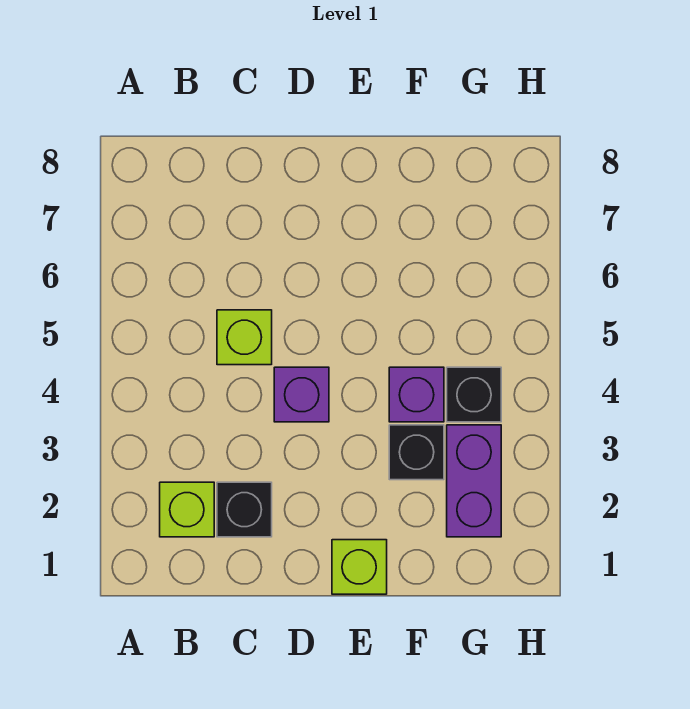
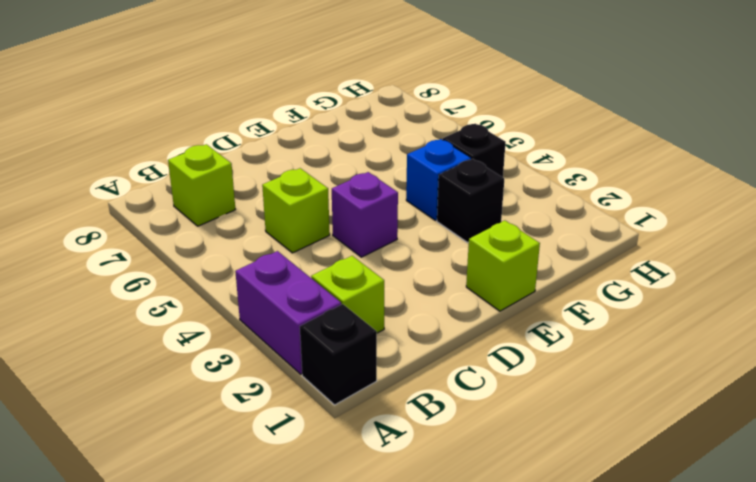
none -> lime 1x1 brick [168,144,235,226]
black 1x1 brick [217,482,272,537] -> black 1x1 brick moved to [300,304,377,405]
purple 1x1 brick [389,367,444,422] -> blue 1x1 brick [406,139,471,220]
purple 1x2 brick [447,425,501,537] -> purple 1x2 brick moved to [235,251,341,374]

